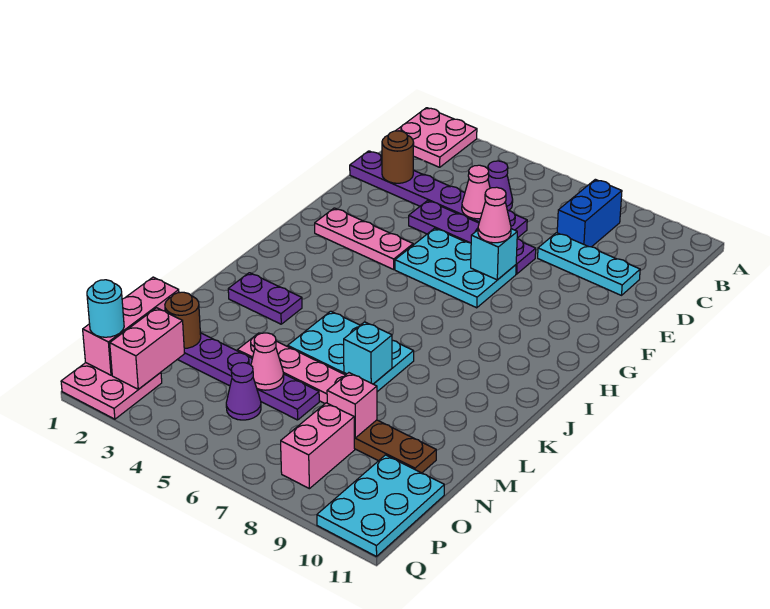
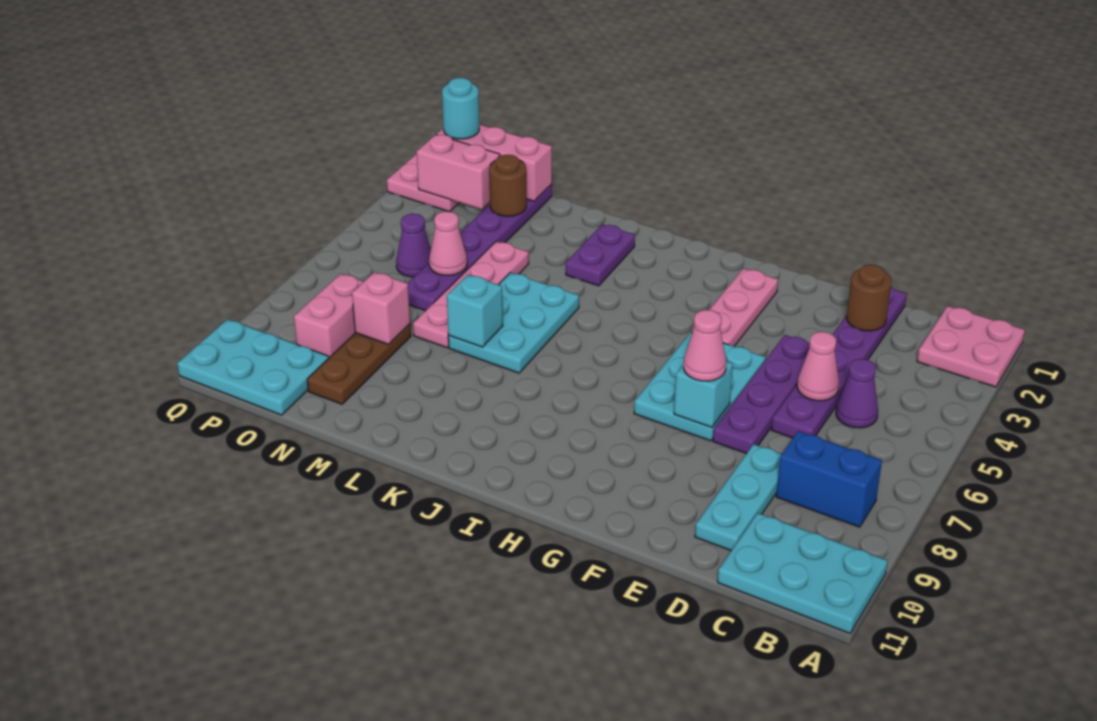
none -> cyan 2x3 plate [718,513,888,633]
pink 1x2 brick [281,403,355,489] -> pink 1x2 brick turned to [294,274,364,358]

